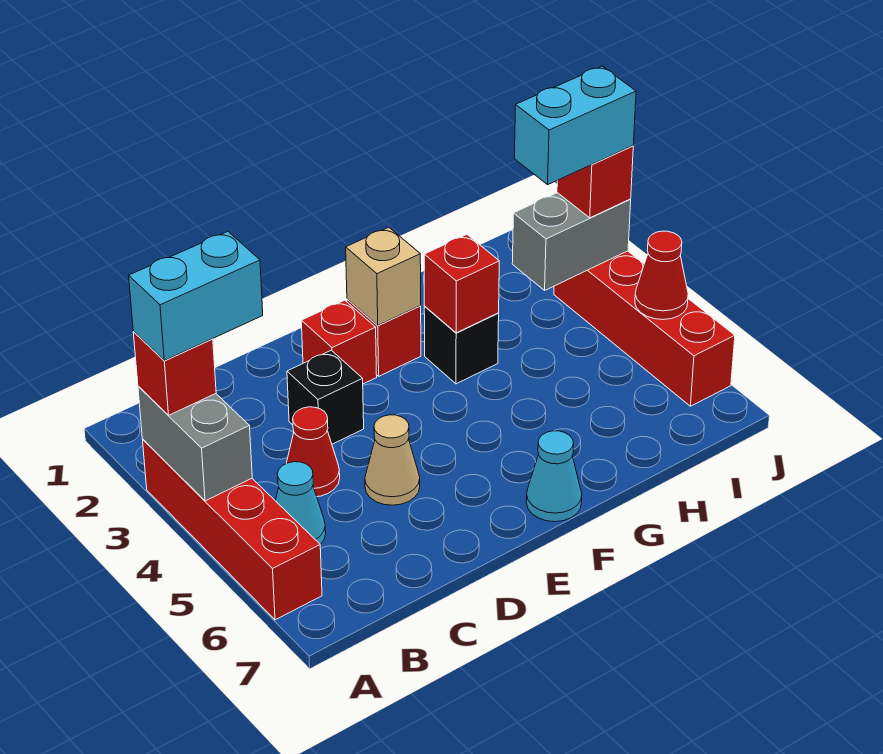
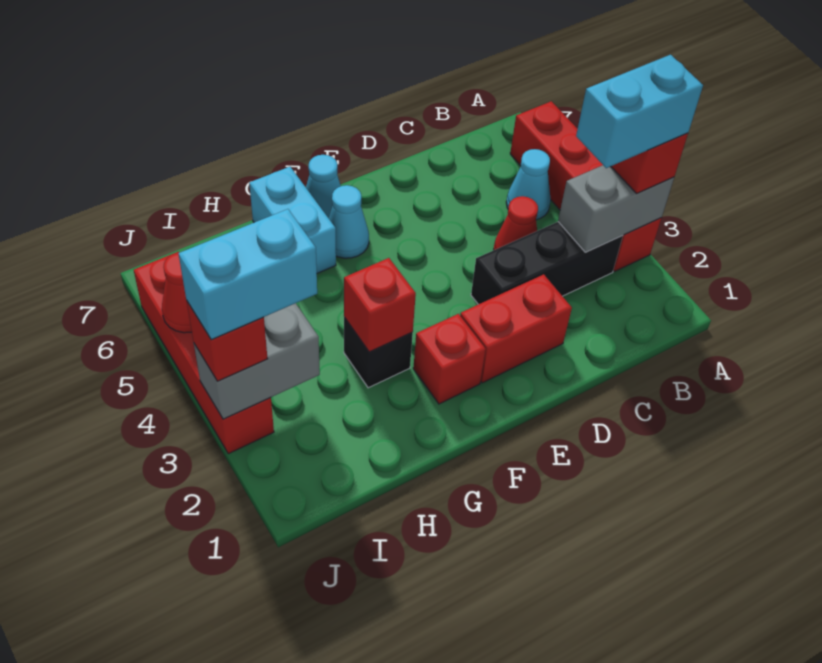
grey 1x2 brick [138,386,252,501] -> grey 1x2 brick turned to [558,165,674,252]
black 1x1 brick [287,350,364,444] -> black 1x3 brick [471,222,623,304]
tan 1x1 cone [365,415,420,505] -> none
red 1x1 brick [301,300,377,384] -> red 1x2 brick [460,274,572,383]
tan 1x1 brick [346,227,421,325] -> none
none -> cyan 1x1 cone [329,185,369,258]
none -> cyan 1x2 brick [249,167,336,273]

